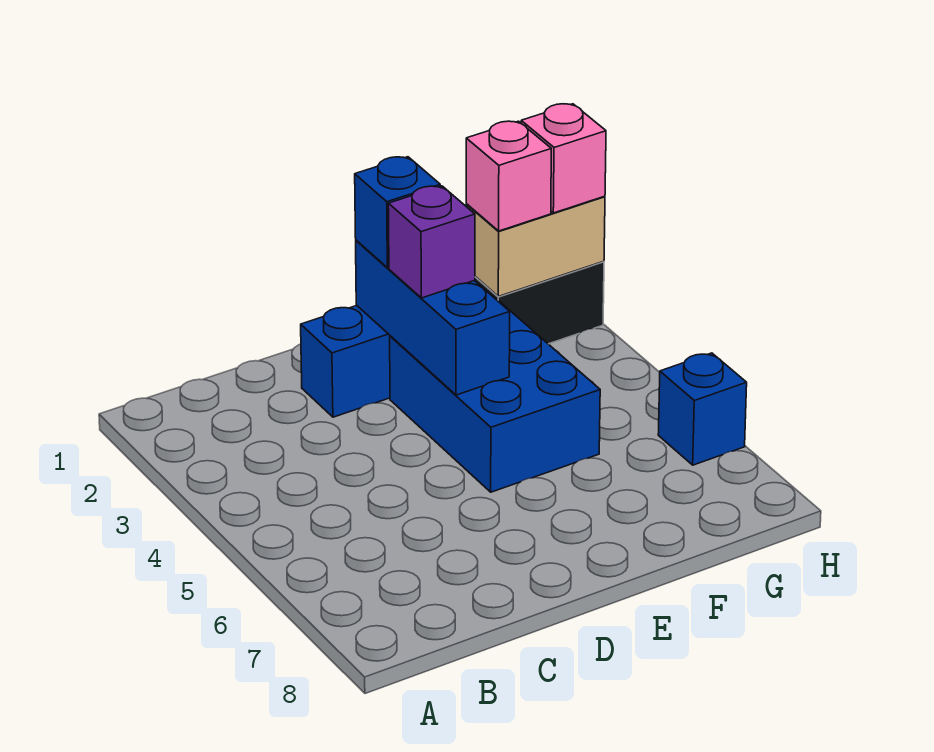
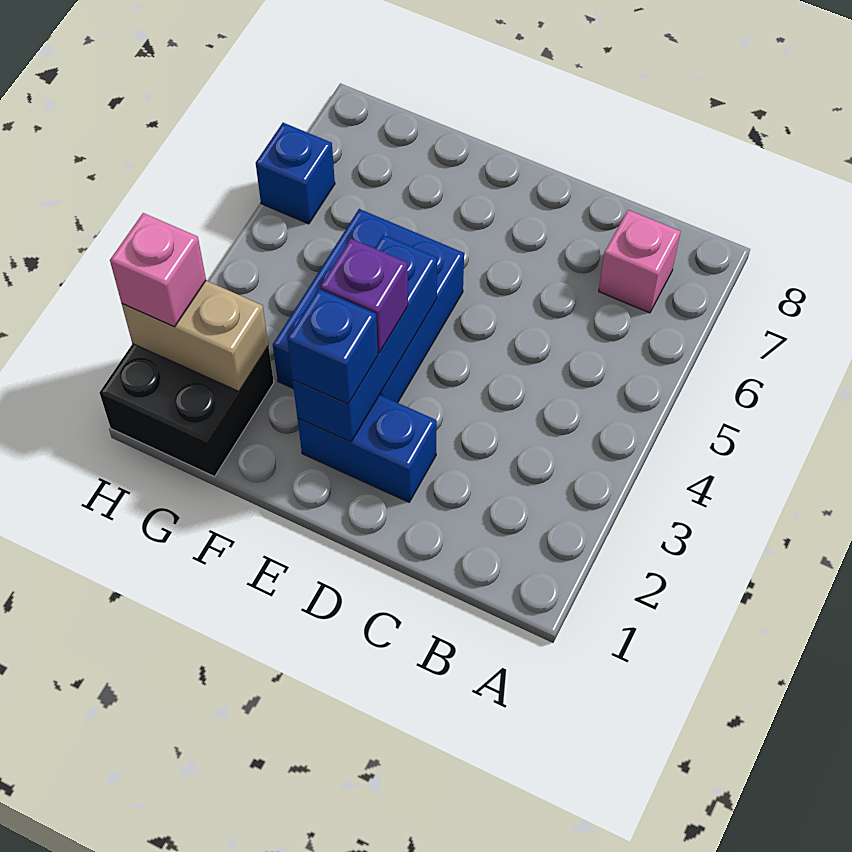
pink 1x1 brick [466,121,551,231] -> pink 1x1 brick moved to [599,210,681,313]

